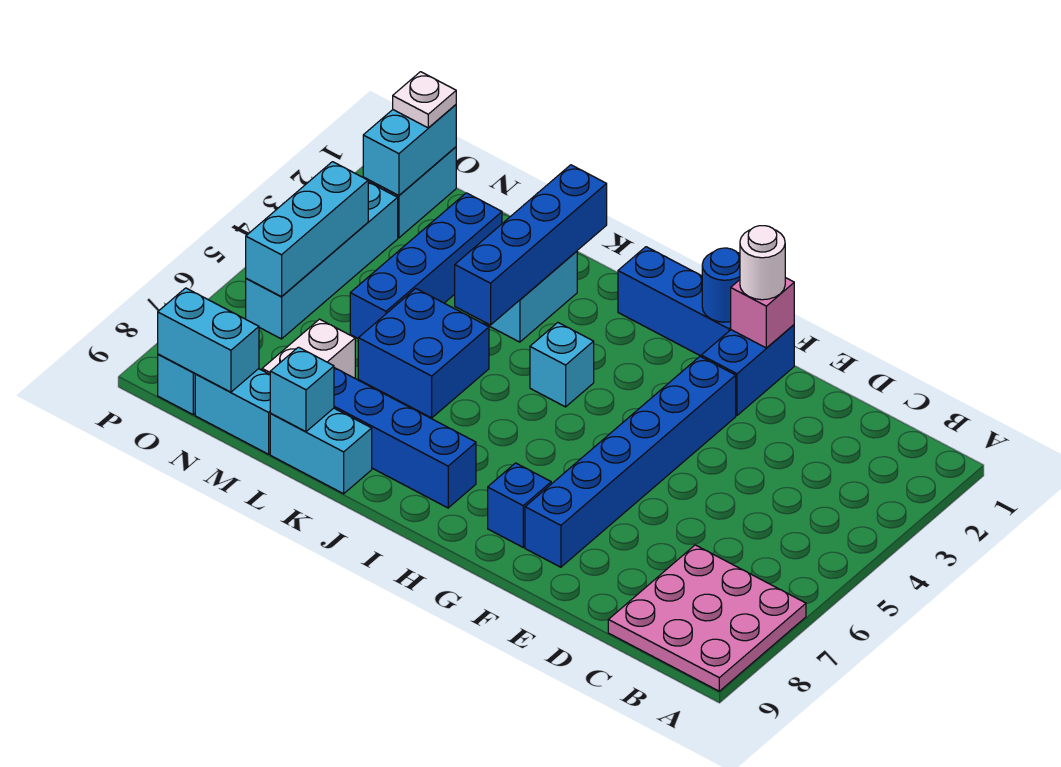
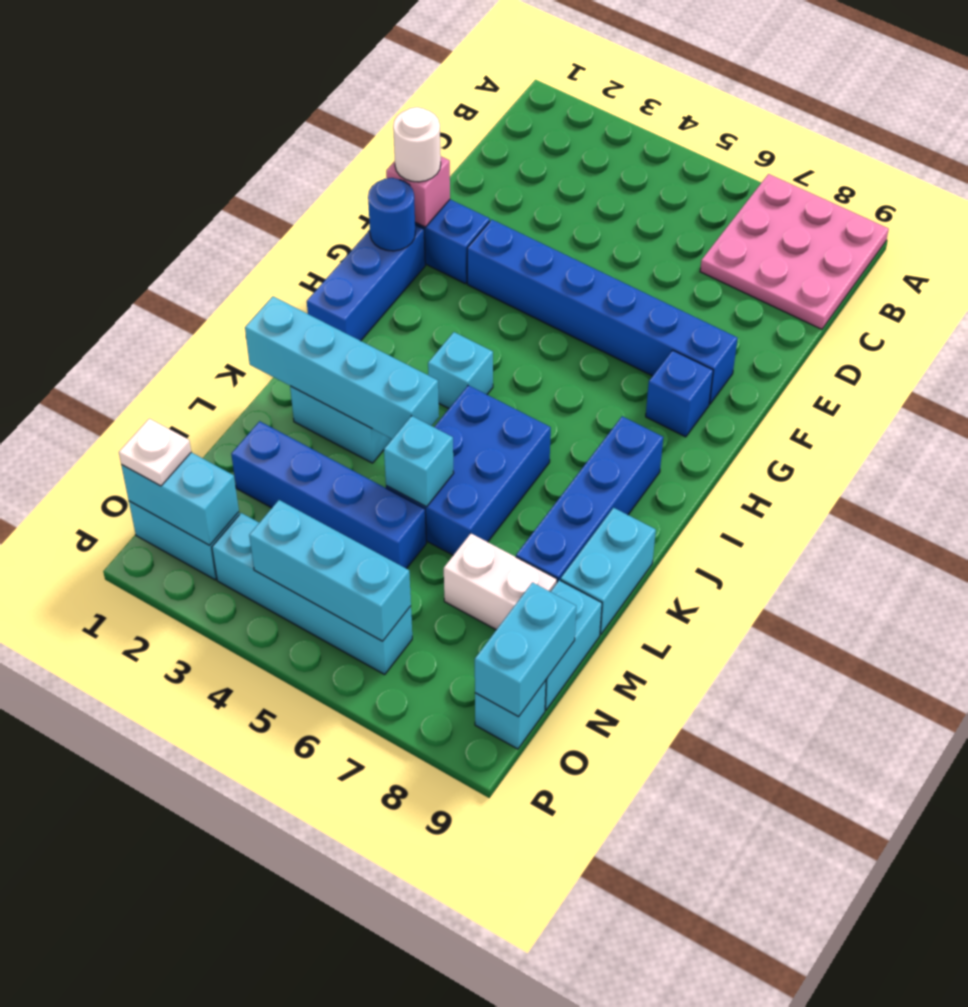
blue 1x4 brick [455,165,607,325] -> cyan 1x4 brick [245,297,439,439]
blue 2x2 brick [358,289,489,418] -> blue 2x3 brick [386,385,551,555]
cyan 1x1 brick [270,347,334,432] -> cyan 1x1 brick moved to [384,416,454,507]

